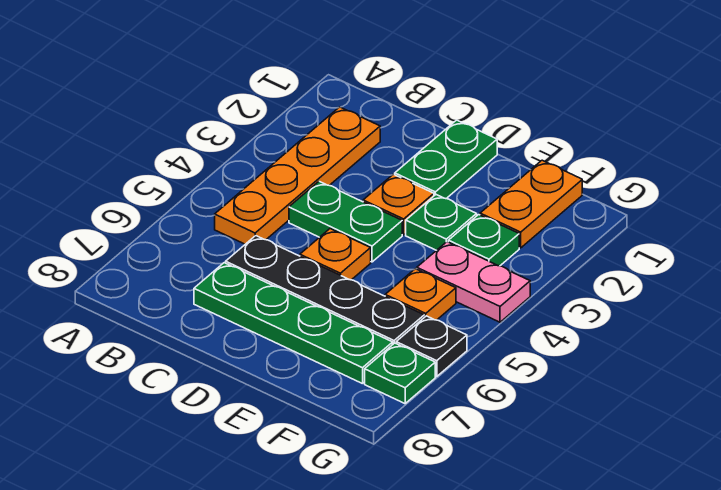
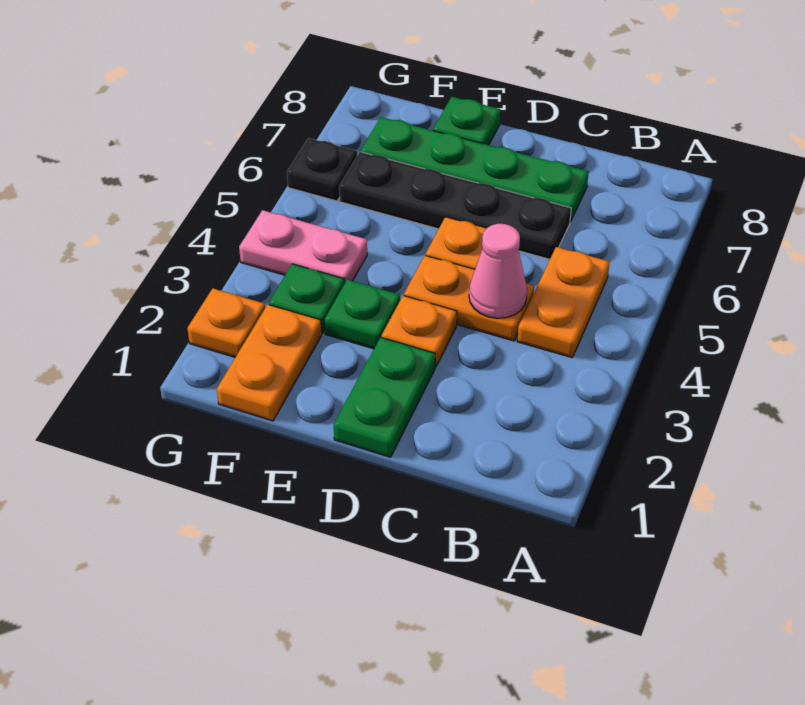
orange 1x4 plate [215,107,380,244] -> orange 1x2 plate [517,247,610,358]
green 1x2 plate [289,181,402,262] -> orange 1x2 plate [404,255,534,341]
none -> pink 1x1 cone [469,224,527,318]
orange 1x1 plate [385,269,456,320] -> orange 1x1 plate moved to [187,288,265,357]
green 1x1 plate [365,343,435,404] -> green 1x1 plate moved to [433,97,500,145]

